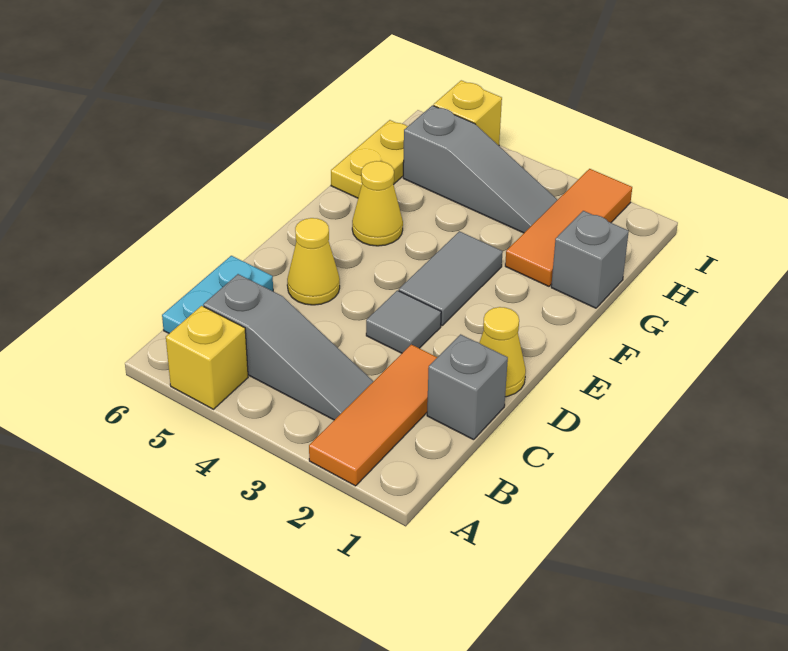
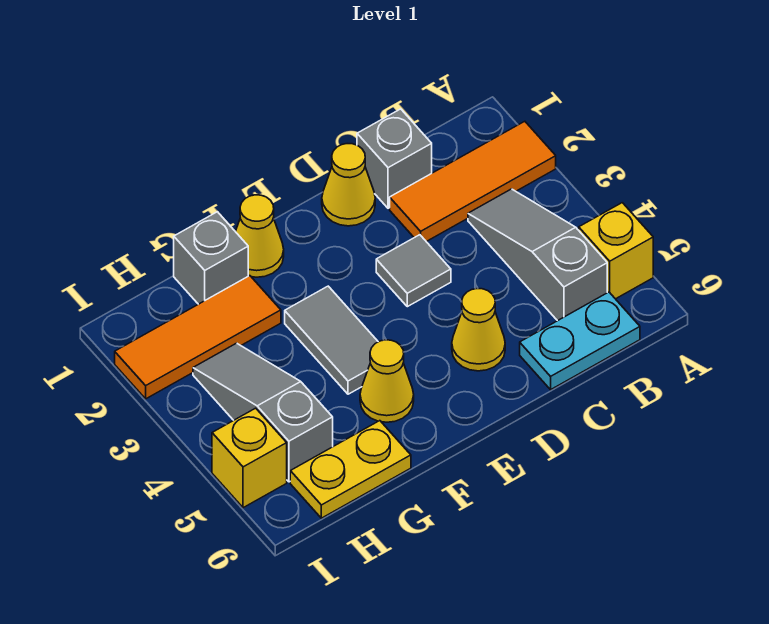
grey 1x2 tile [399,231,503,326] -> grey 1x2 tile turned to [285,286,378,394]
none -> yellow 1x1 cone [236,195,284,277]

